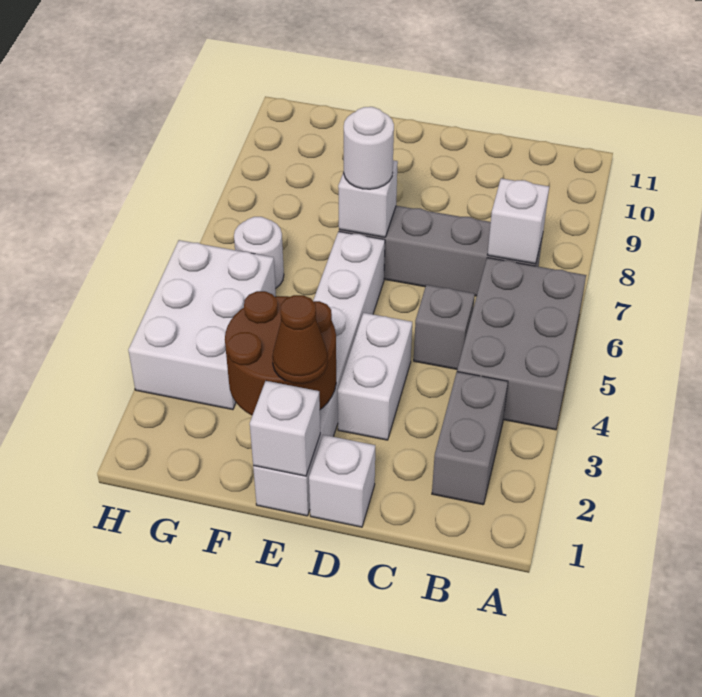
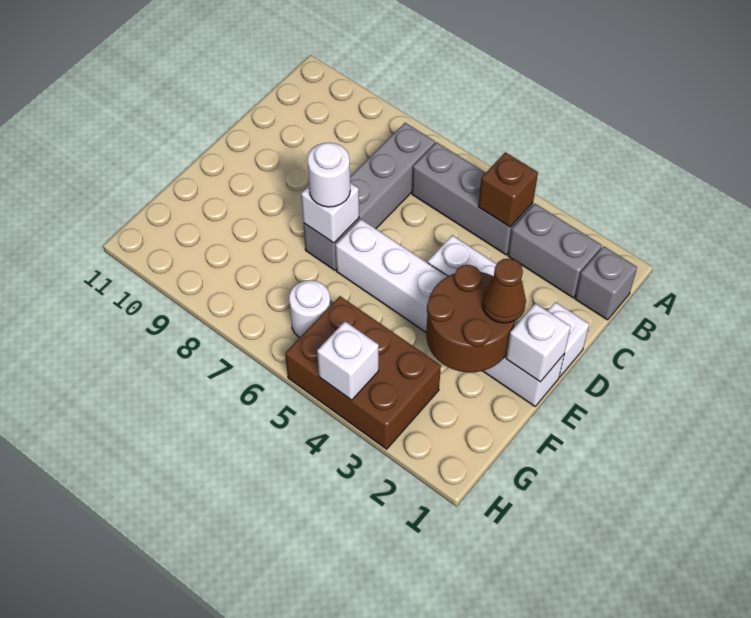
grey 2x3 brick [457,258,586,430] -> grey 1x3 brick [412,142,533,255]
none -> brown 1x1 brick [478,152,538,227]
white 1x1 brick [488,178,549,264] -> white 1x1 brick moved to [317,322,379,400]
grey 1x1 brick [414,285,475,369] -> grey 1x1 brick moved to [575,246,637,320]
white 2x3 brick [128,240,276,410] -> brown 2x3 brick [285,296,441,449]

